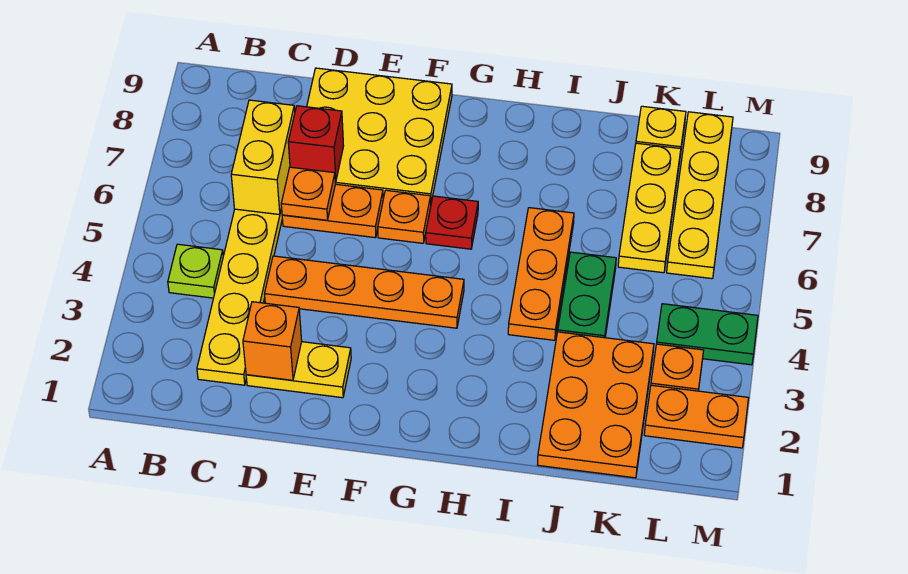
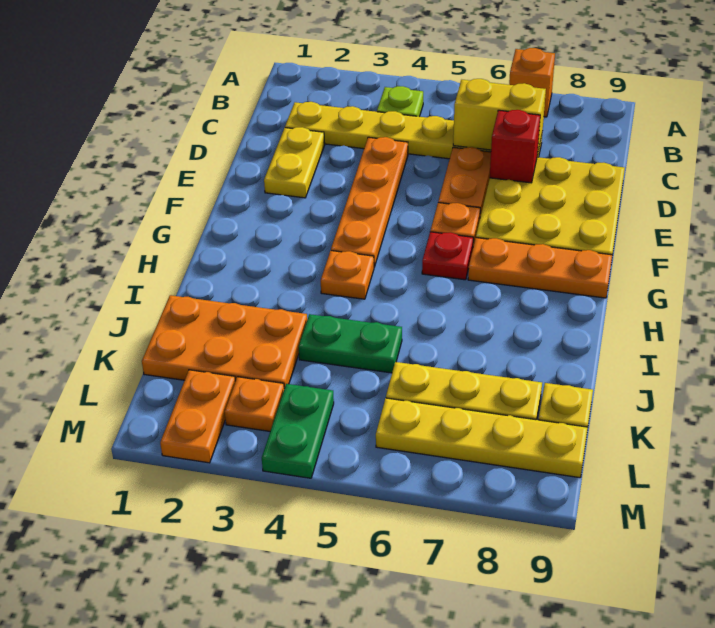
orange 1x1 brick [243,302,302,380] -> orange 1x1 brick moved to [509,48,555,117]
orange 1x1 plate [281,167,335,220] -> orange 1x1 plate moved to [321,251,374,299]
orange 1x3 plate [508,208,574,340] -> orange 1x3 plate moved to [468,238,612,298]

